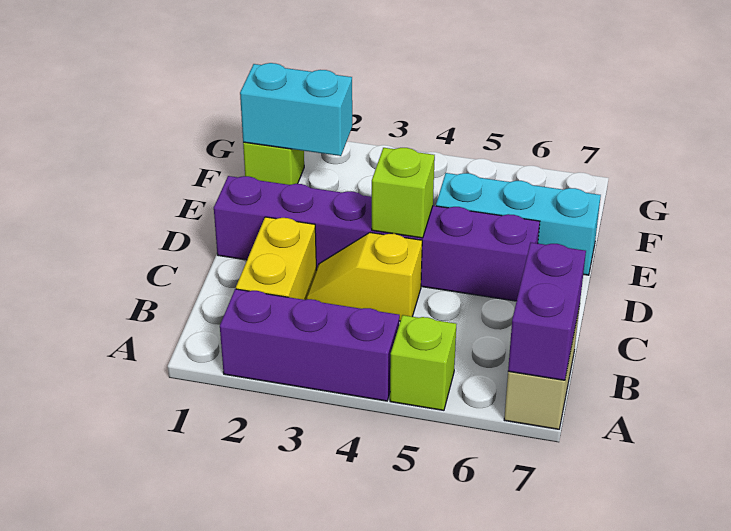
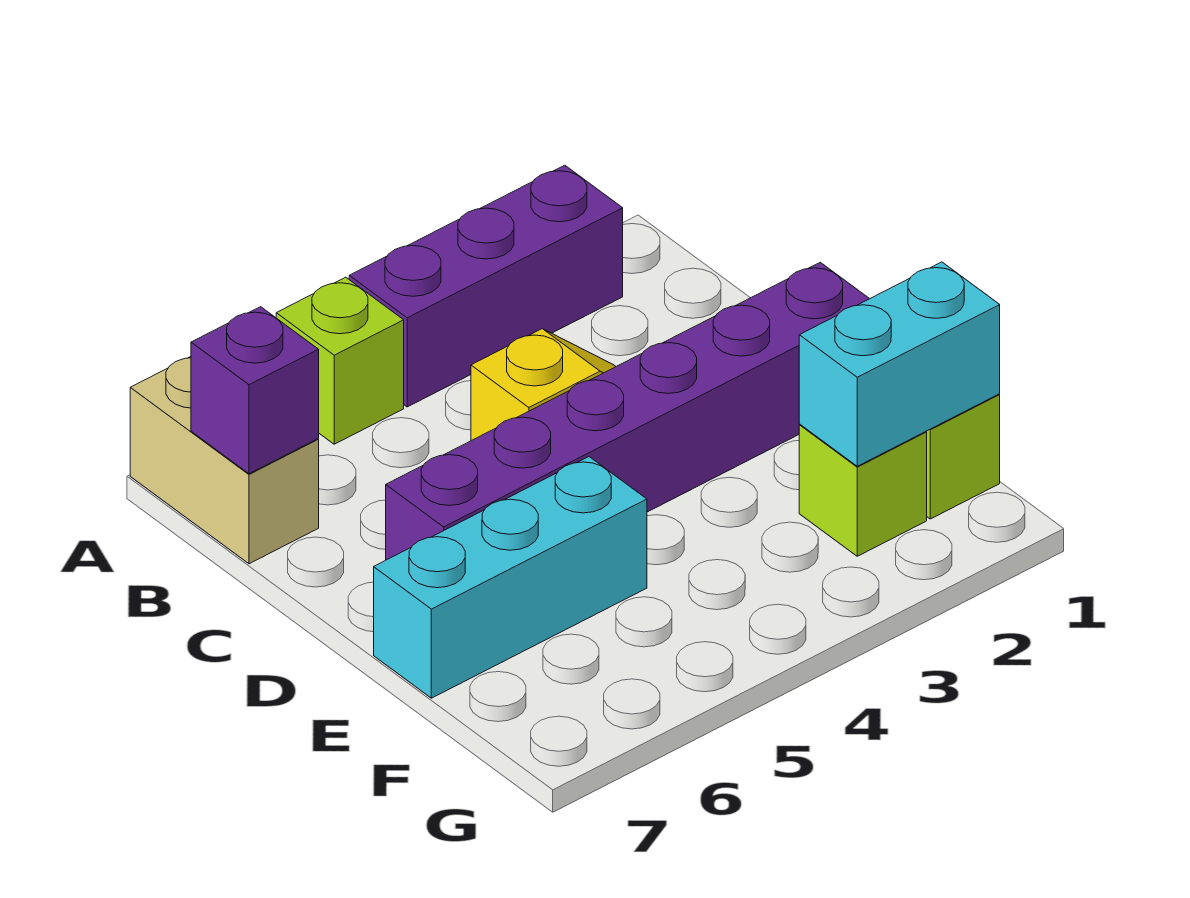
purple 1x2 brick [508,243,586,380] -> purple 1x1 brick [191,307,319,474]
yellow 1x2 brick [236,217,316,300] -> none
lime 1x1 brick [372,148,435,238] -> lime 1x1 brick moved to [799,425,927,556]

